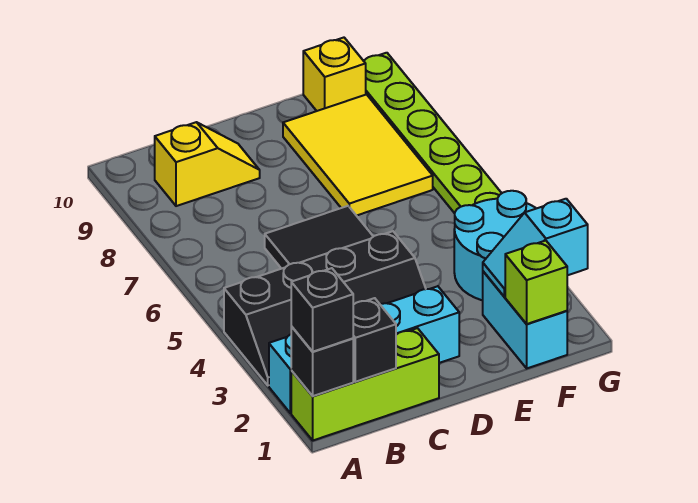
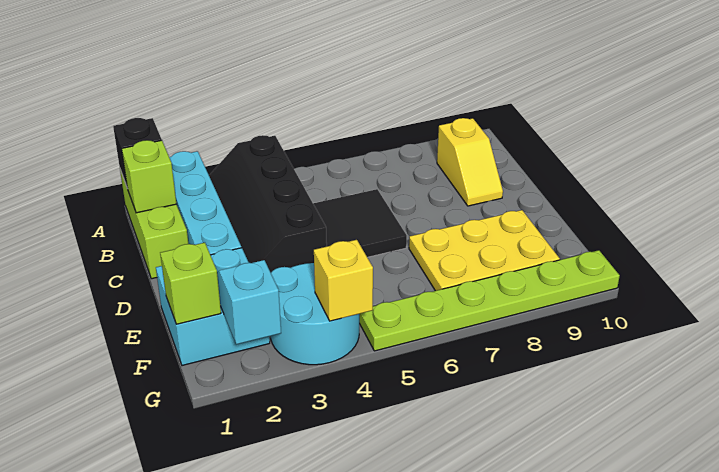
black 1x1 brick [291,268,353,352] -> none
black 1x1 brick [353,298,396,382] -> lime 1x1 brick [122,140,176,213]
yellow 2x3 tile [283,95,433,216] -> yellow 2x3 plate [409,210,560,291]
cyan 1x2 brick [483,271,567,368] -> cyan 2x2 brick [156,248,270,366]
yellow 1x1 brick [303,38,366,111] -> yellow 1x1 brick moved to [314,240,373,321]

